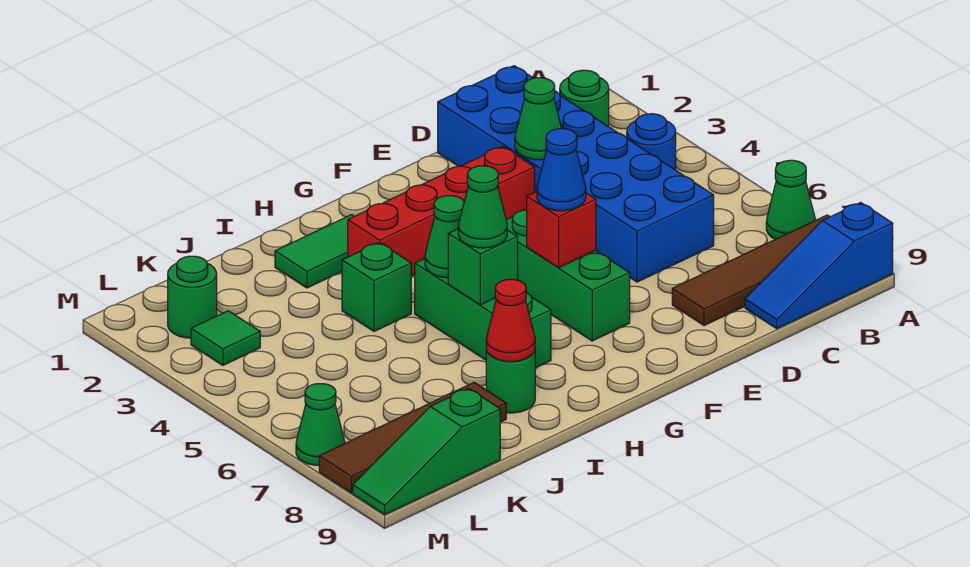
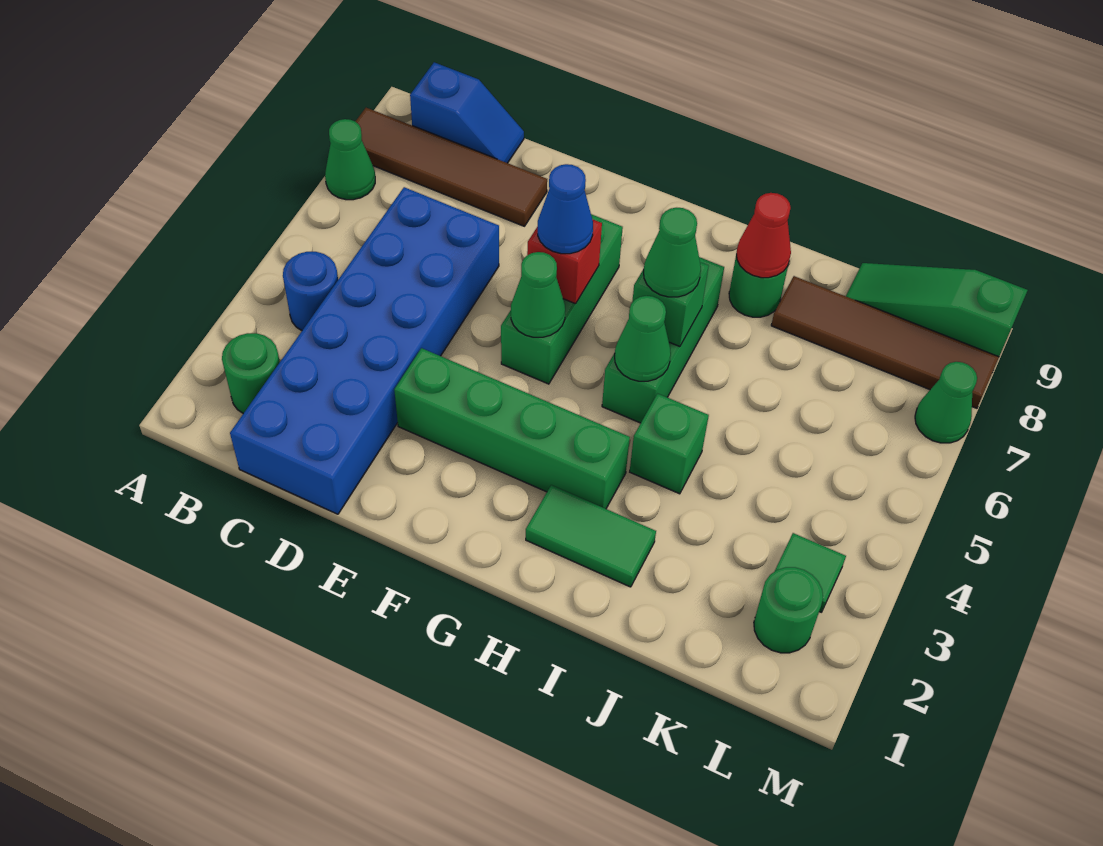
blue 1x3 slope [745,202,893,329] -> blue 1x2 slope [410,62,524,163]
green 1x1 cone [515,78,562,160] -> green 1x1 cone moved to [511,252,565,337]
red 1x4 brick [348,146,535,276] -> green 1x4 brick [394,348,630,509]
green 1x3 slope [353,388,500,514] -> green 1x3 slope turned to [846,263,1028,357]

